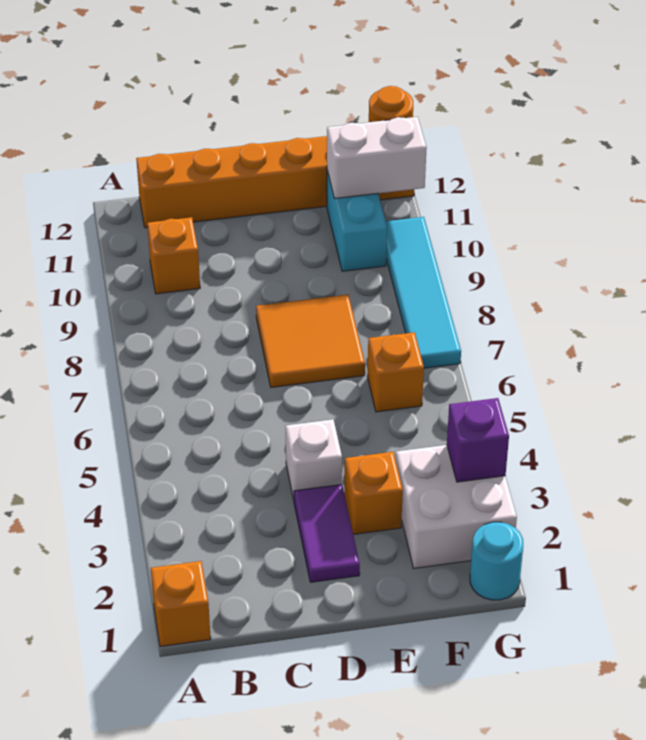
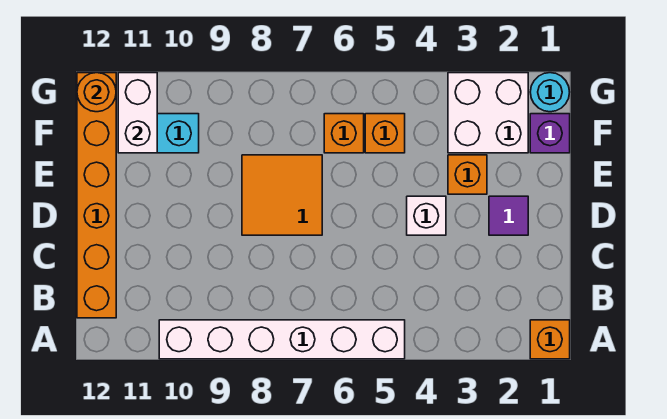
none -> white 1x6 brick [159,320,405,359]
orange 1x1 brick [147,217,200,294] -> orange 1x1 brick moved to [365,114,405,153]
purple 1x2 tile [294,485,360,582] -> purple 1x1 tile [489,196,528,235]
purple 1x1 brick [447,398,509,482] -> purple 1x1 brick moved to [530,114,570,153]
cyan 1x4 tile [386,217,461,368] -> none

